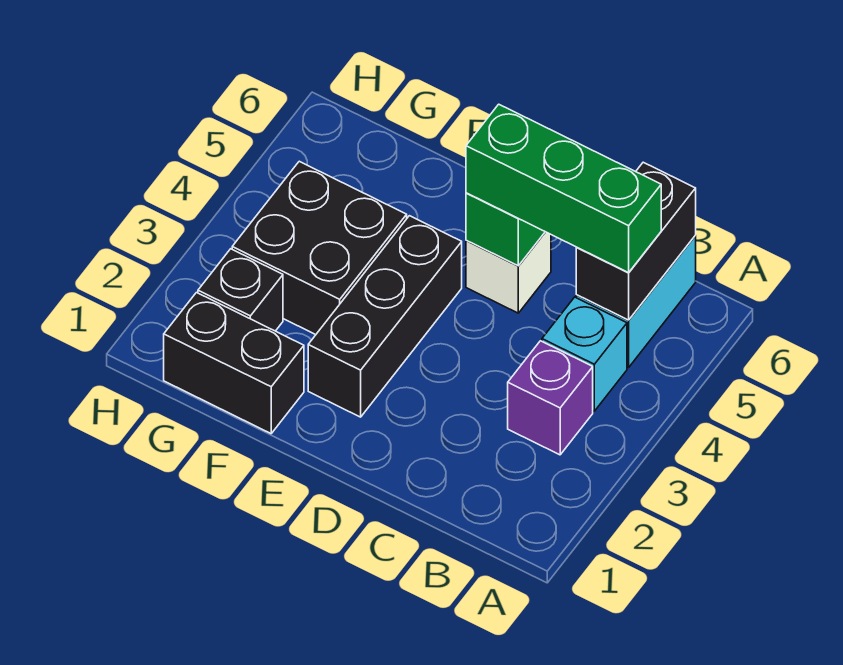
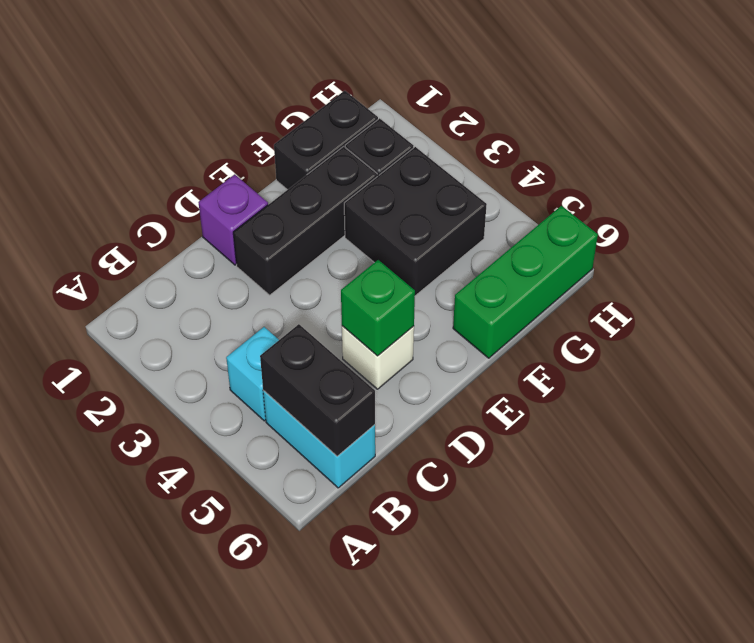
purple 1x1 brick [508,341,593,455] -> purple 1x1 brick moved to [198,174,268,265]
green 1x3 brick [466,104,661,273] -> green 1x3 brick moved to [453,206,598,358]
black 1x3 brick [308,216,462,417] -> black 1x3 brick turned to [233,146,377,295]

